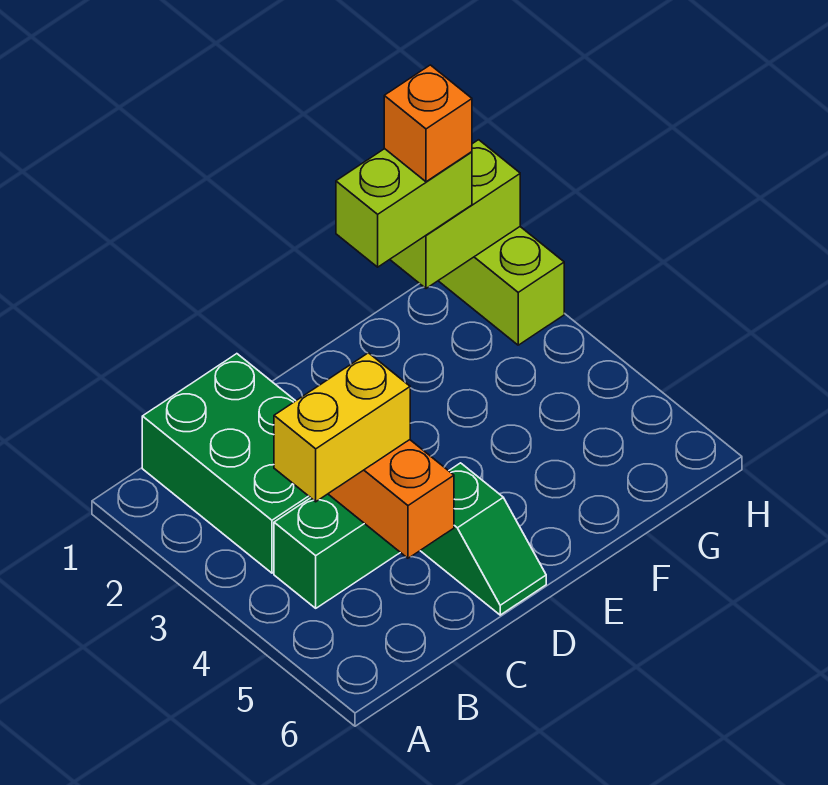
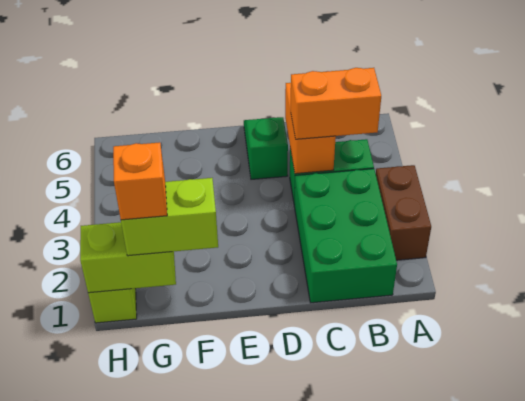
none -> brown 1x2 brick [376,165,431,260]
yellow 1x2 brick [274,353,410,502] -> orange 1x2 brick [291,68,381,139]

